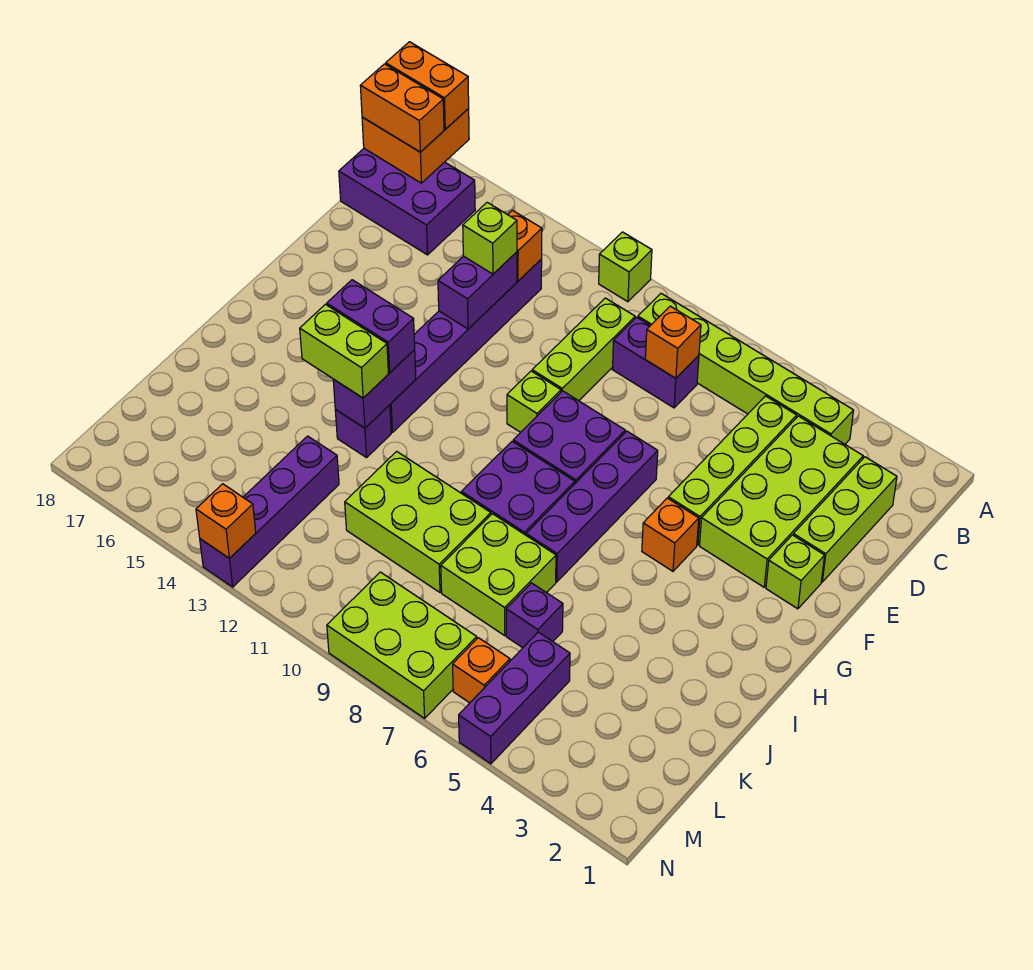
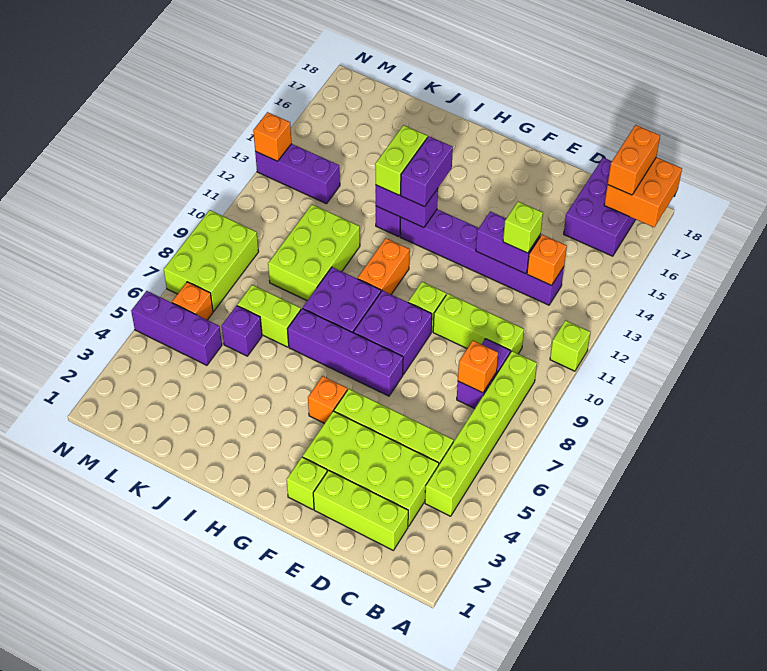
orange 1x2 brick [386,42,469,129] -> orange 1x2 brick moved to [358,238,409,294]
lime 2x2 brick [441,514,556,636] -> lime 1x2 brick [237,285,301,347]
purple 1x4 brick [200,436,339,587] -> purple 1x3 brick [255,144,340,204]

